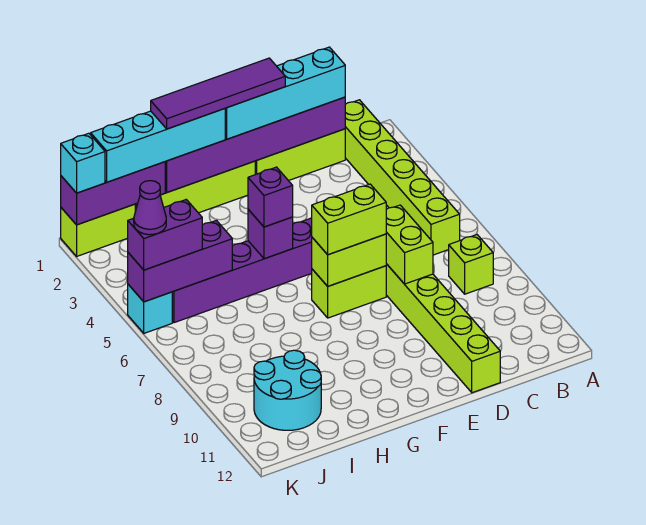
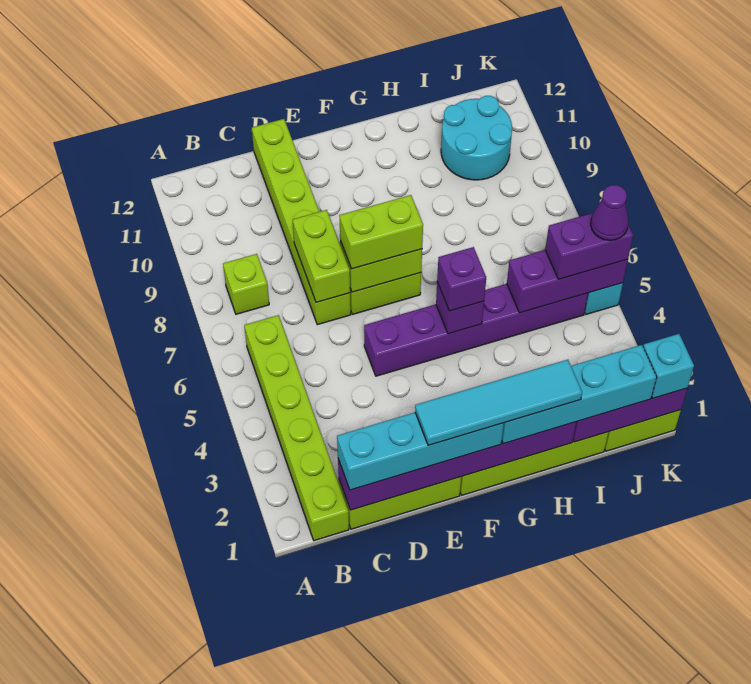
purple 1x4 tile [151,58,285,129] -> cyan 1x4 tile [415,360,582,445]

